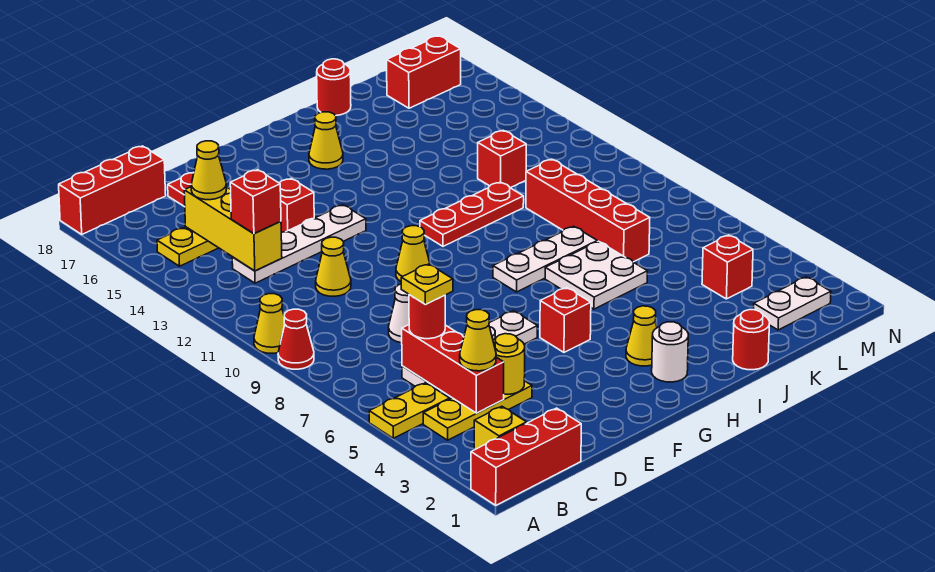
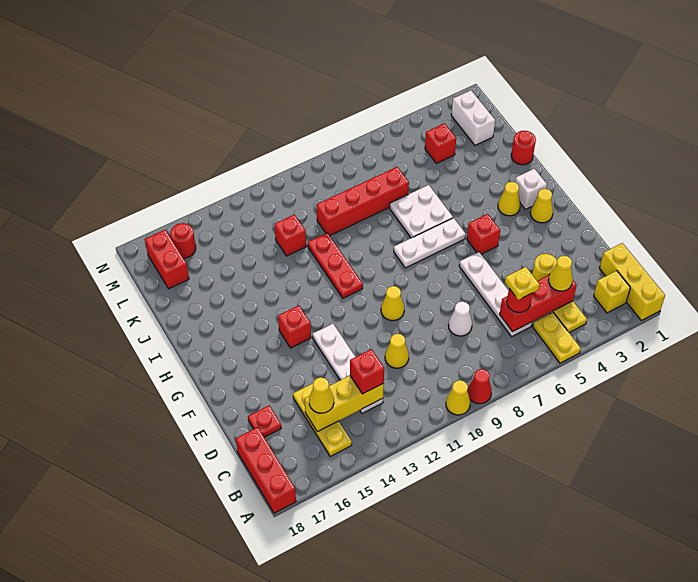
red 1x3 brick [471,408,581,505] -> yellow 1x3 brick [599,243,665,320]
red 1x1 brick [280,178,314,232] -> red 1x1 brick moved to [278,305,311,348]
white 1x1 round brick [652,322,688,382] -> white 1x1 brick [515,169,547,209]
white 1x3 plate [493,226,597,292] -> white 1x3 plate turned to [394,218,466,268]
yellow 1x1 cone [309,112,343,169] -> yellow 1x1 cone moved to [530,189,553,223]
red 1x1 round brick [317,59,351,116] -> red 1x1 round brick moved to [170,223,196,258]
white 1x2 plate [754,277,831,330] -> white 1x2 brick [451,90,495,145]

